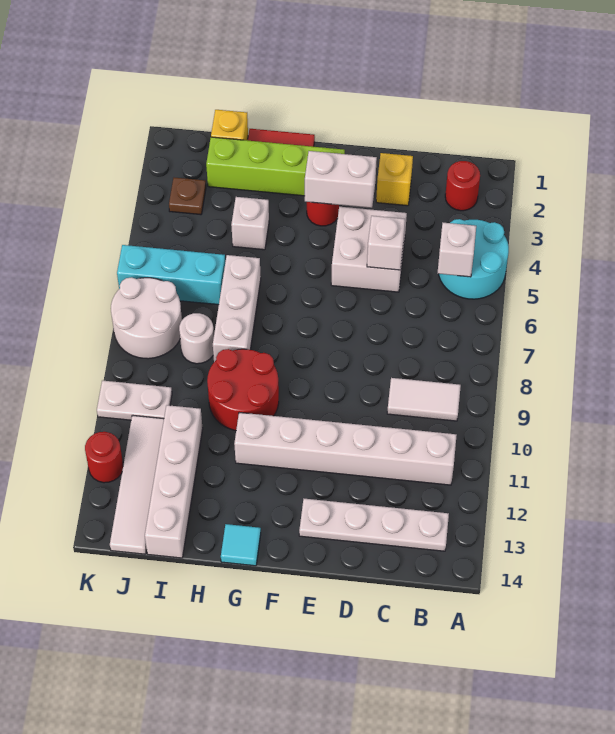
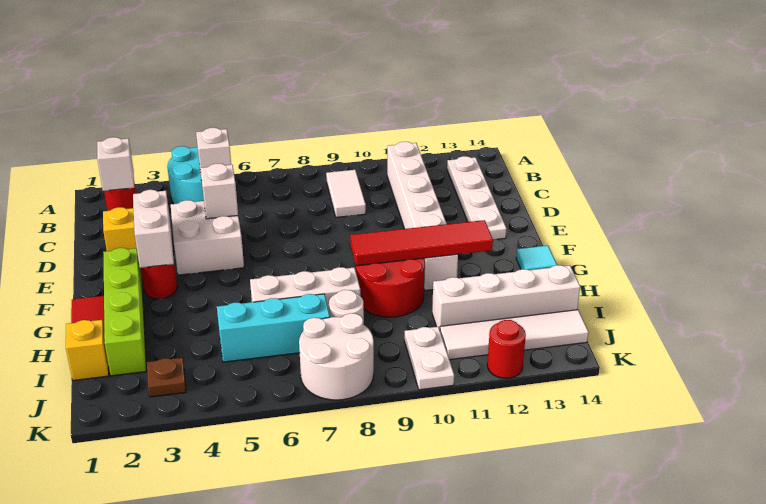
none -> red 1x4 tile [350,220,493,266]
white 1x1 brick [231,197,269,250] -> white 1x1 brick moved to [97,137,134,191]
cyan 1x3 brick [117,245,225,305] -> cyan 1x3 brick turned to [217,294,330,362]

